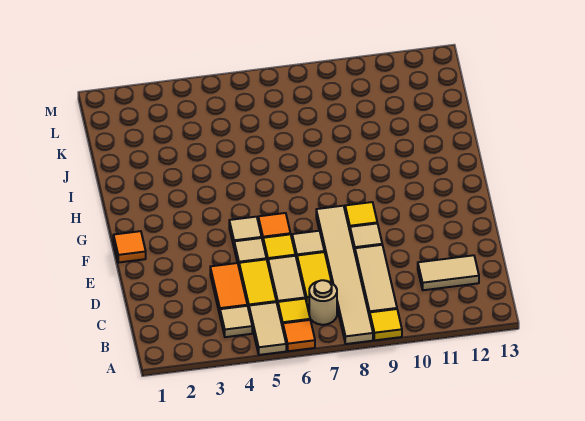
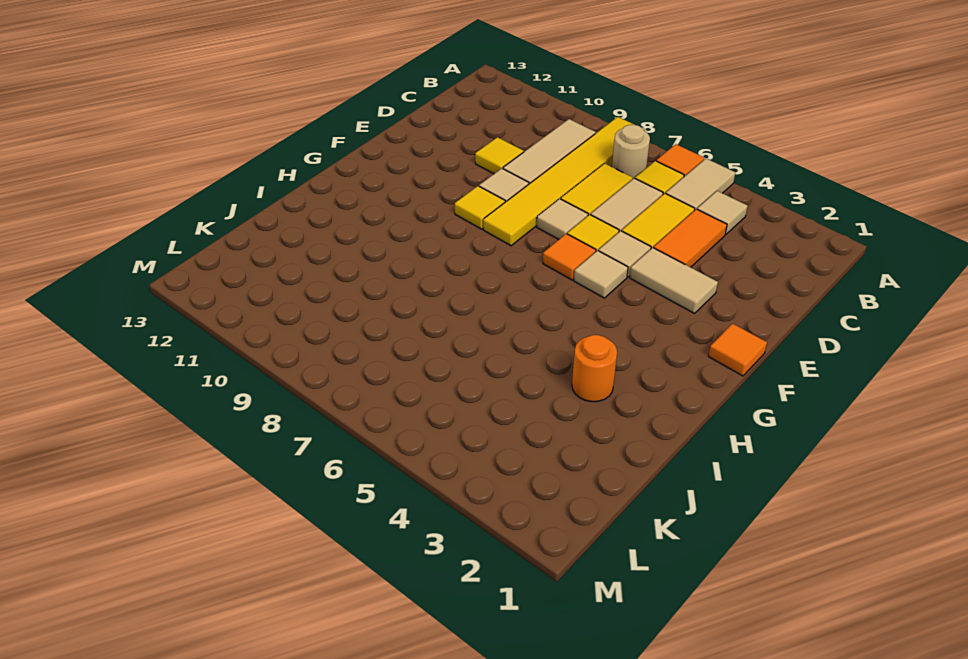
tan 1x6 tile [316,206,373,344] -> yellow 1x6 tile [483,117,645,246]
yellow 1x1 tile [370,309,402,340] -> yellow 1x1 tile moved to [475,137,524,174]
tan 1x2 tile [418,255,479,290] -> tan 1x2 tile moved to [630,248,718,313]
none -> orange 1x1 round brick [572,335,617,402]

